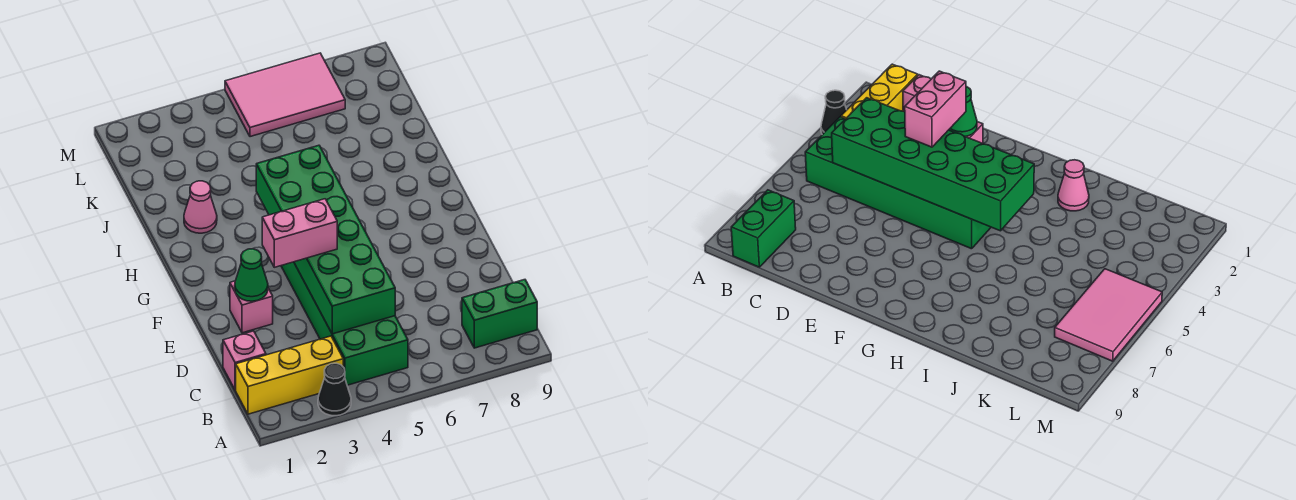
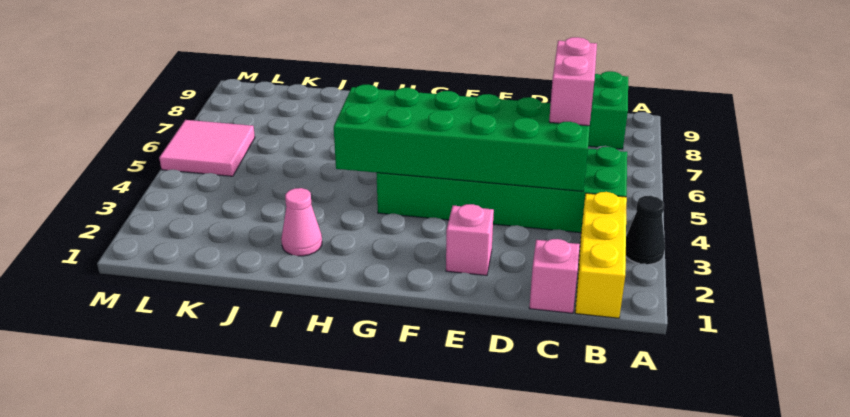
green 1x1 cone [235,249,268,301] -> none
pink 1x2 brick [262,199,337,267] -> pink 1x2 brick moved to [549,37,597,126]
pink 2x3 tile [225,53,345,137] -> pink 2x2 tile [159,120,255,176]

